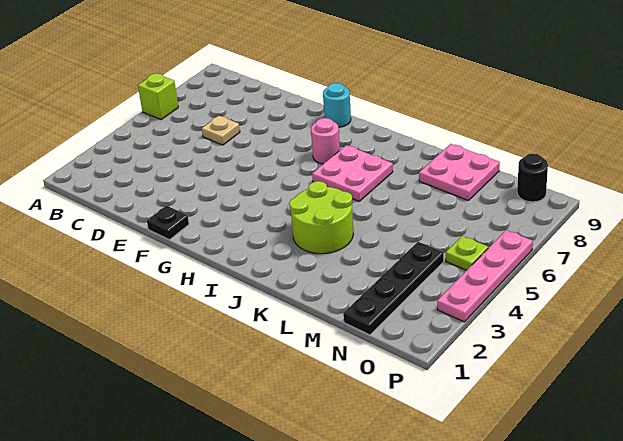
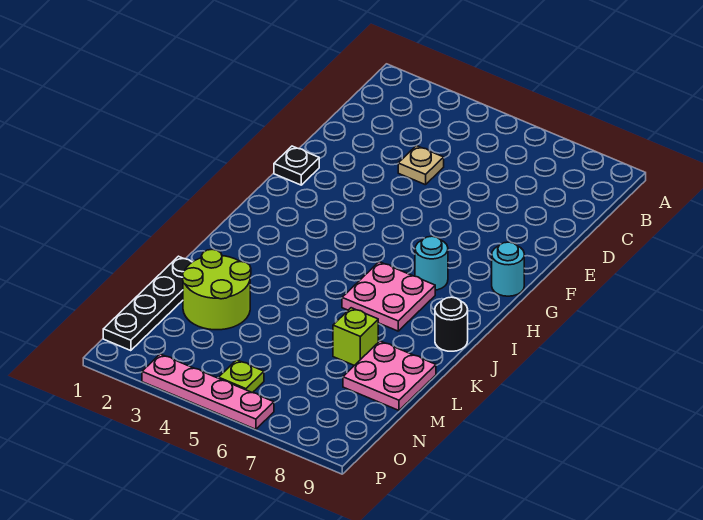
lime 1x1 brick [138,73,178,120] -> lime 1x1 brick moved to [333,308,378,365]
tan 1x1 plate [202,116,240,145] -> tan 1x1 plate moved to [398,146,444,185]
pink 1x1 round brick [311,118,340,164] -> cyan 1x1 round brick [415,236,448,290]
lime 2x2 round brick [289,181,353,254] -> lime 2x2 round brick moved to [183,249,251,330]
black 1x4 plate [343,242,444,335] -> black 1x4 plate turned to [103,256,192,351]
black 1x1 round brick [517,154,548,202] -> black 1x1 round brick moved to [435,297,468,351]

